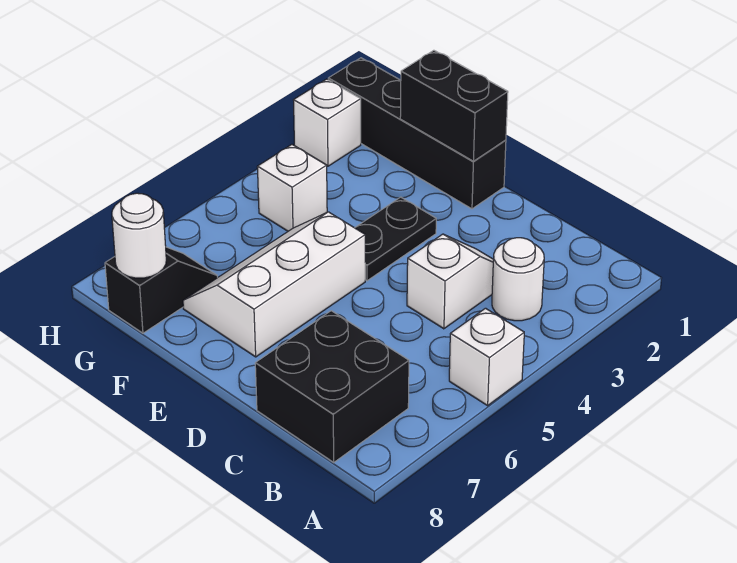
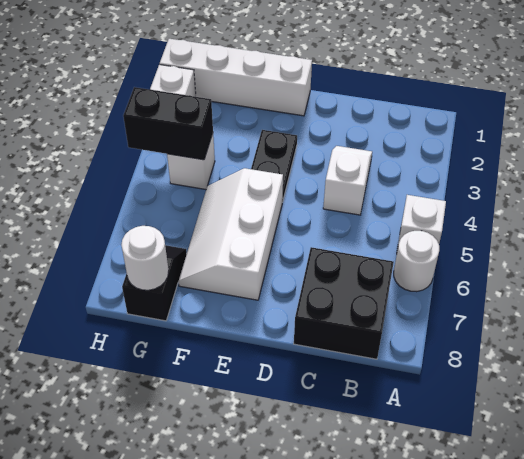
white 1x1 round brick [492,238,544,321] -> white 1x1 round brick moved to [394,231,439,292]
black 1x4 brick [328,58,506,209] -> white 1x4 brick [160,39,312,116]
black 1x2 brick [400,50,508,161] -> black 1x2 brick moved to [123,87,213,160]

